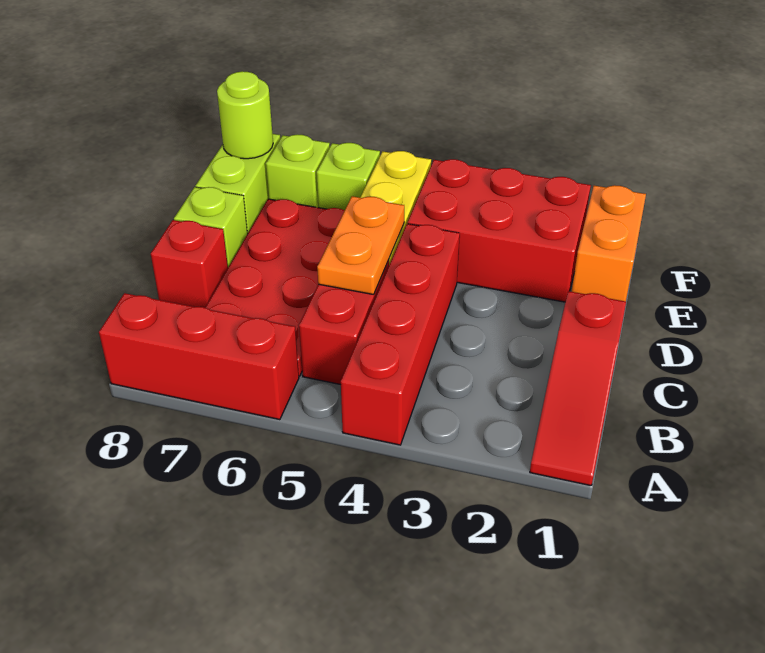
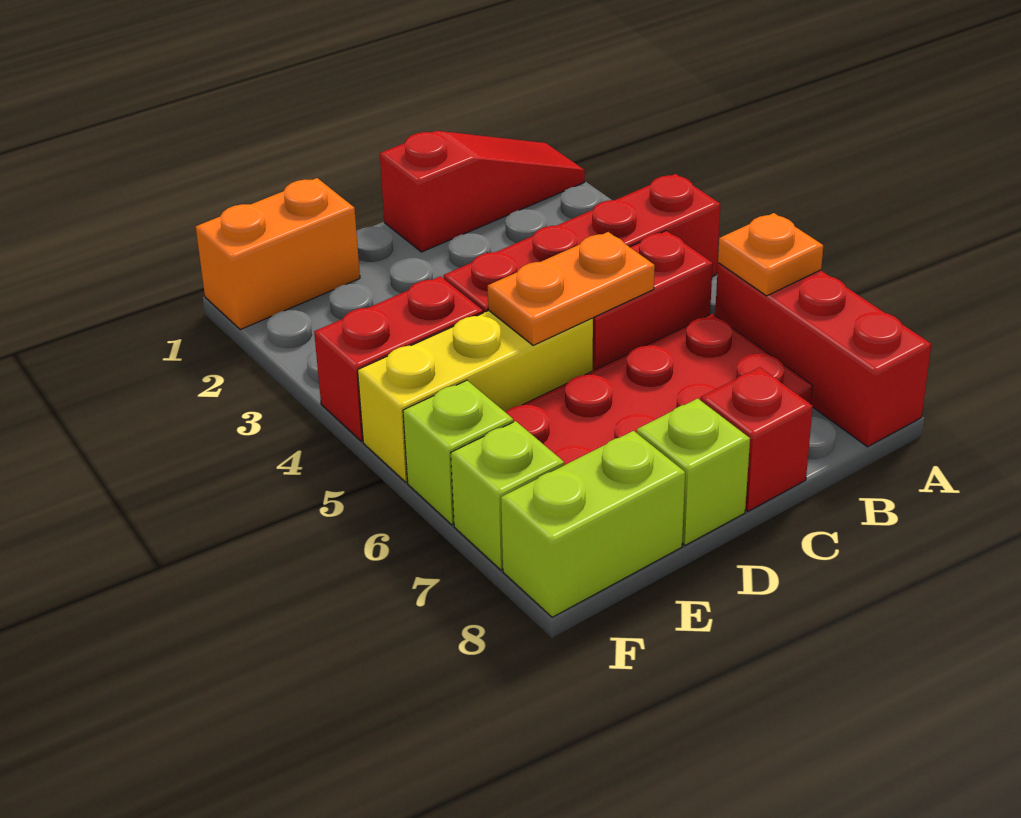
none -> orange 1x1 plate [718,213,823,296]
red 2x3 brick [407,159,591,302] -> red 1x2 brick [314,276,483,441]
lime 1x1 round brick [217,71,273,159] -> none

